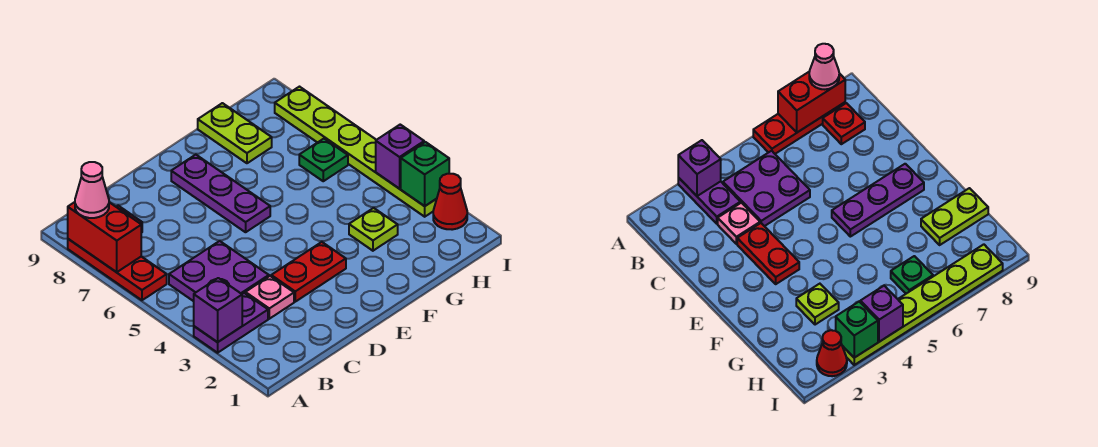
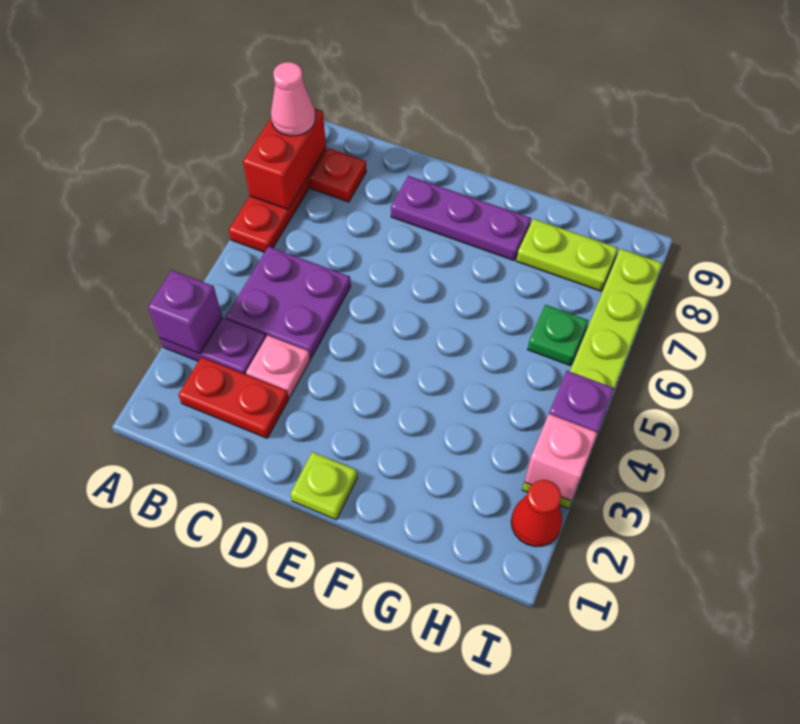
red 1x2 plate [271,242,346,302] -> red 1x2 plate moved to [178,357,289,438]
purple 1x3 plate [171,155,270,232] -> purple 1x3 plate turned to [391,176,531,260]
lime 1x1 plate [349,208,398,251] -> lime 1x1 plate moved to [290,452,357,520]
lime 1x2 plate [198,103,272,163] -> lime 1x2 plate turned to [516,219,618,291]
green 1x1 brick [401,142,449,206] -> pink 1x1 brick [525,414,598,501]

